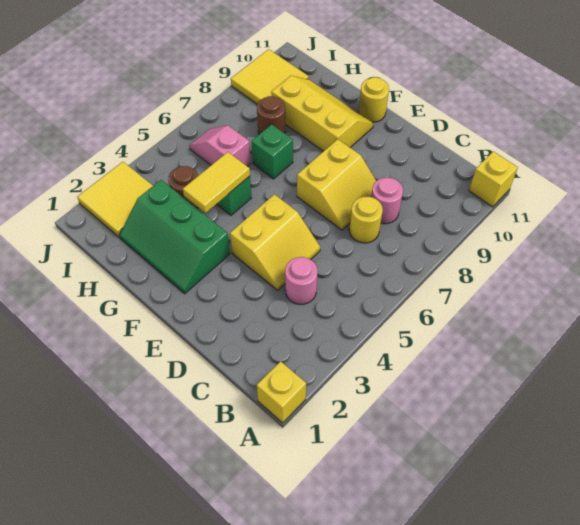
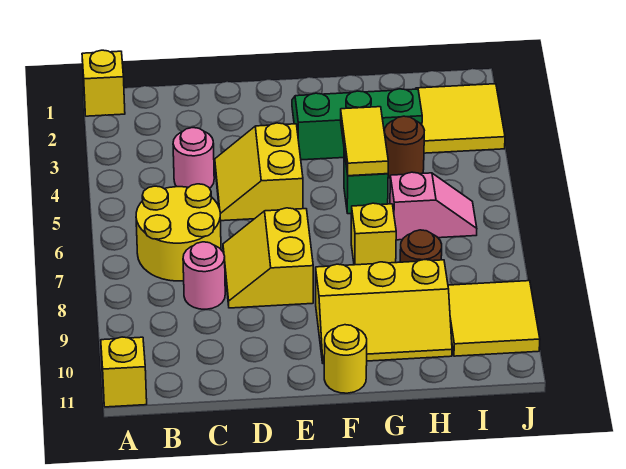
yellow 1x1 round brick [349,197,383,243] -> yellow 2x2 round brick [136,184,221,281]
green 1x1 brick [252,124,293,179] -> yellow 1x1 brick [351,203,396,265]

